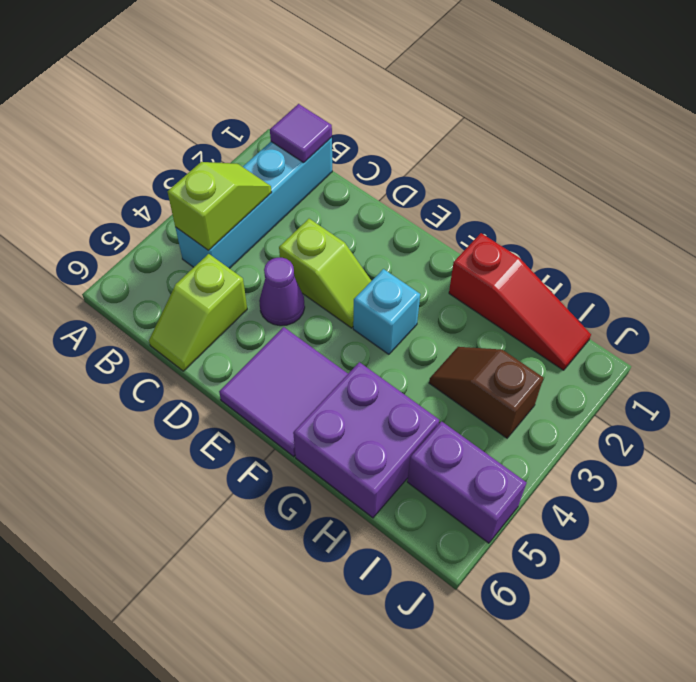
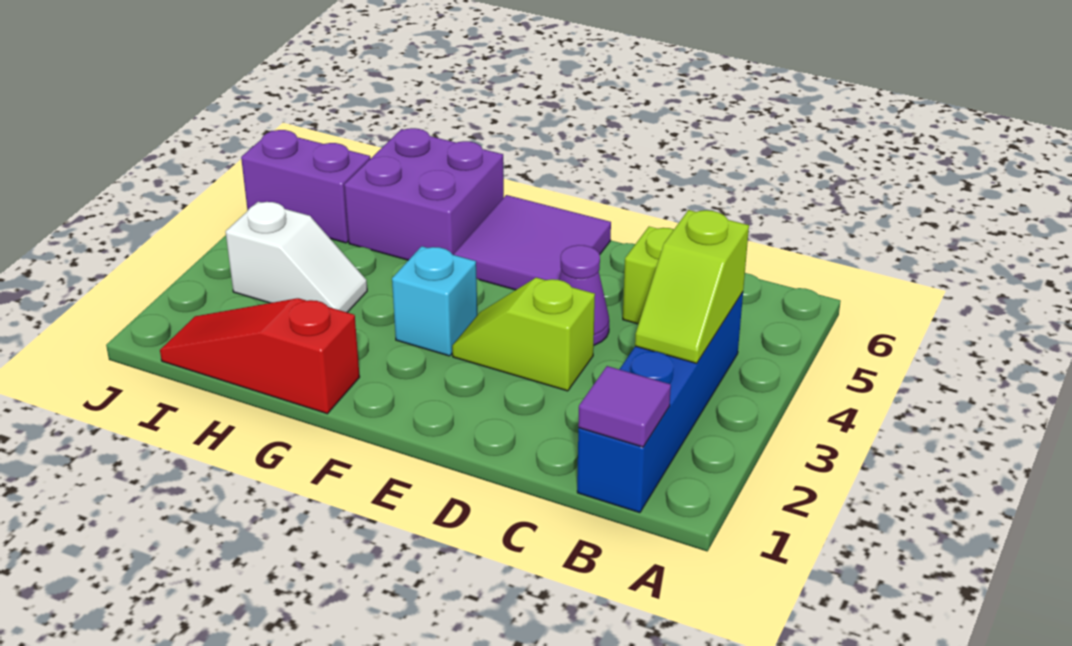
cyan 1x4 brick [175,137,332,269] -> blue 1x4 brick [577,292,743,513]
brown 1x2 slope [429,347,543,438] -> white 1x2 slope [226,202,367,312]

